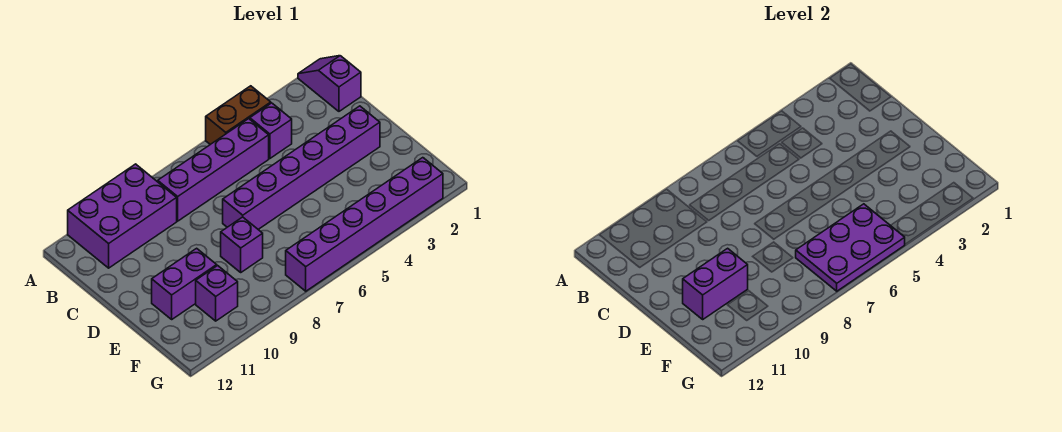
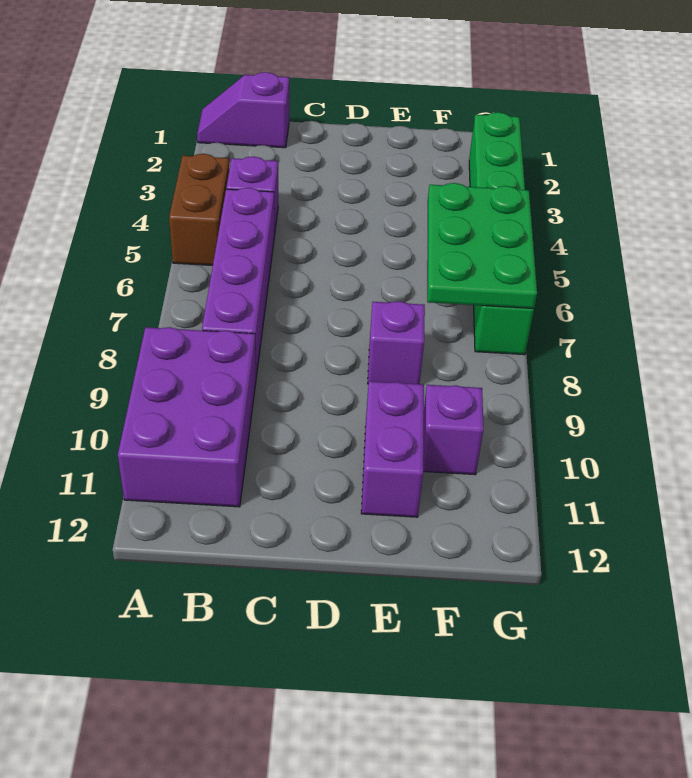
purple 1x6 brick [223,106,380,229] -> none
purple 1x2 brick [683,248,748,319] -> none
purple 2x3 plate [796,204,905,291] -> green 2x3 plate [427,183,537,309]
purple 1x6 brick [286,158,443,291] -> green 1x6 brick [469,112,534,355]

